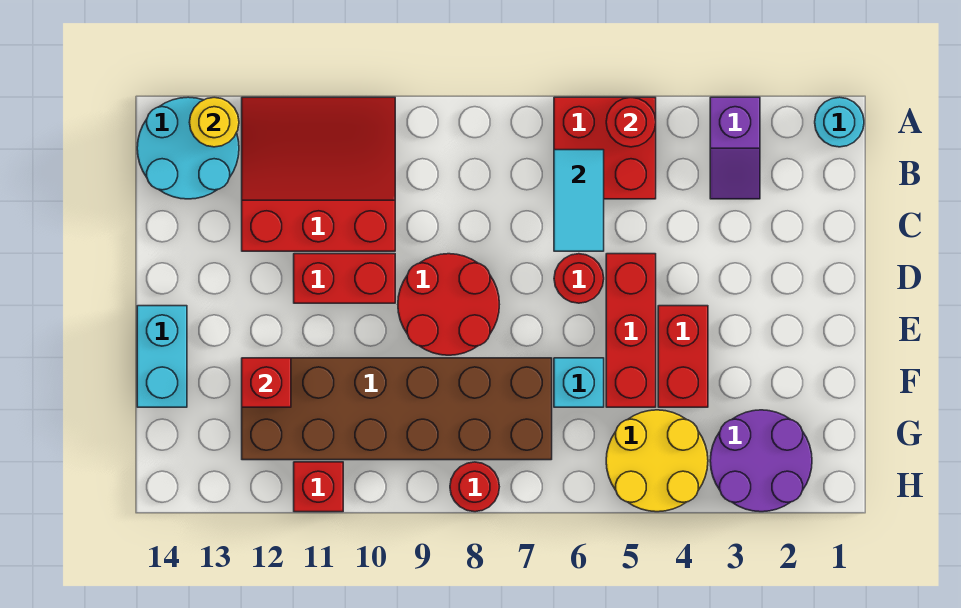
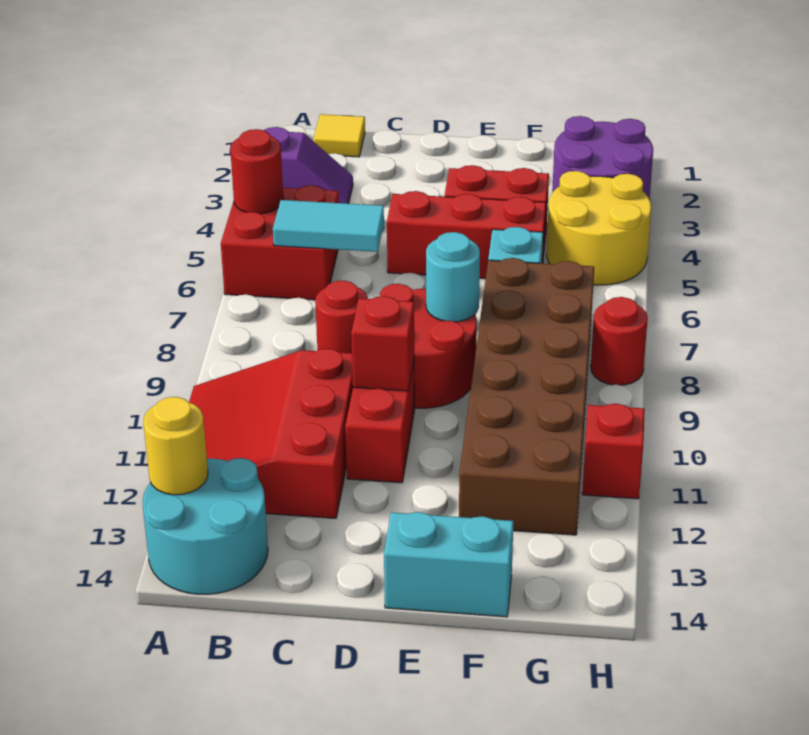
cyan 1x1 round brick [815,97,864,147] -> cyan 1x1 round brick moved to [426,232,480,322]
none -> yellow 1x1 tile [313,114,365,157]
red 1x1 round brick [554,254,604,303] -> red 1x1 round brick moved to [315,280,368,353]
red 1x1 brick [242,358,291,407] -> red 1x1 brick moved to [351,296,414,391]

